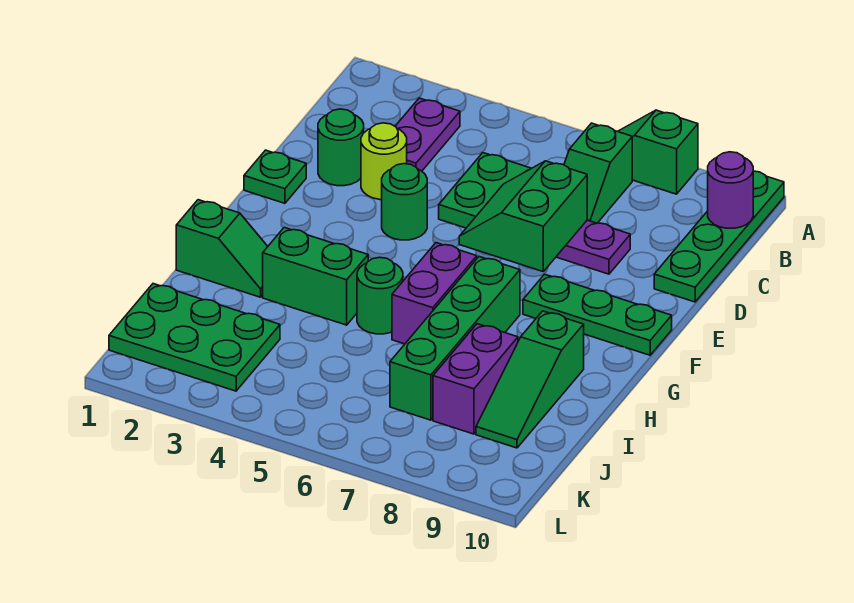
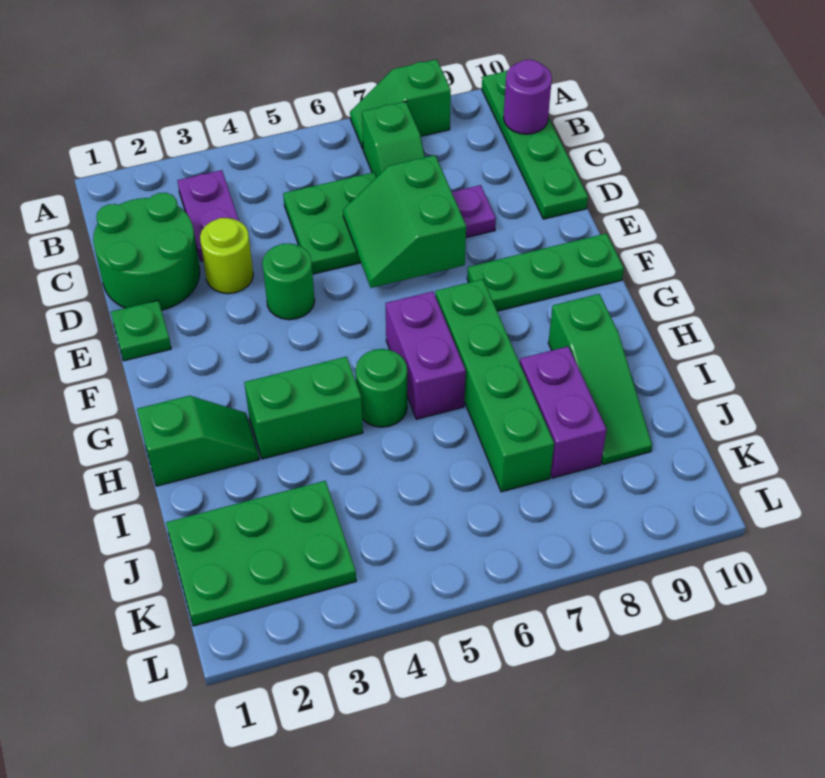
green 1x1 round brick [318,109,364,186] -> green 2x2 round brick [93,193,200,310]

